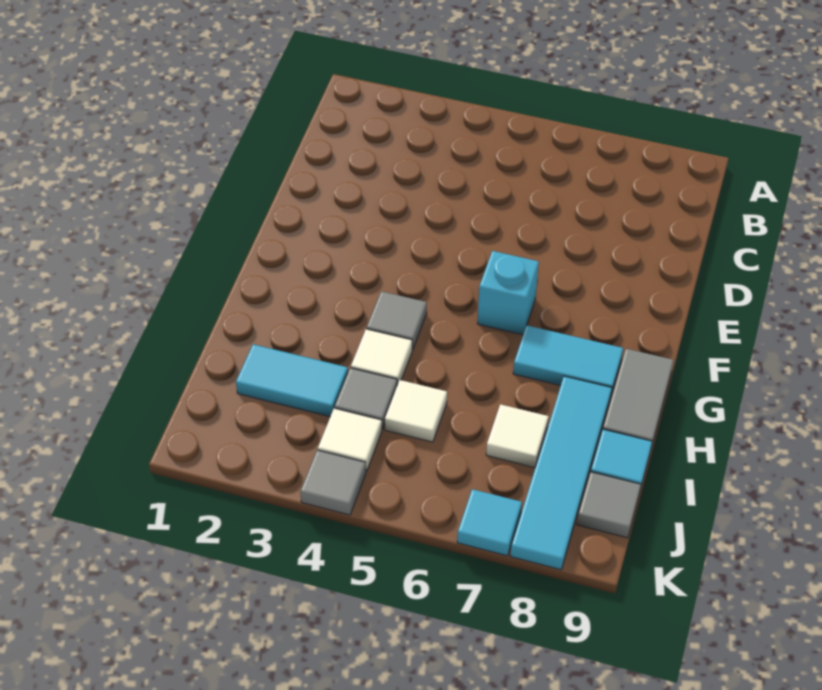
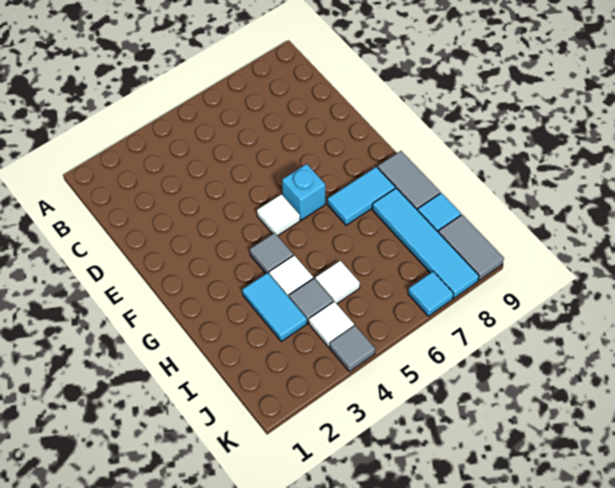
cyan 1x2 tile [236,344,348,417] -> cyan 1x2 tile turned to [242,273,307,341]
white 1x1 tile [486,404,549,468] -> white 1x1 tile moved to [257,194,300,236]
grey 1x1 tile [577,472,641,538] -> grey 1x2 tile [438,215,504,280]

